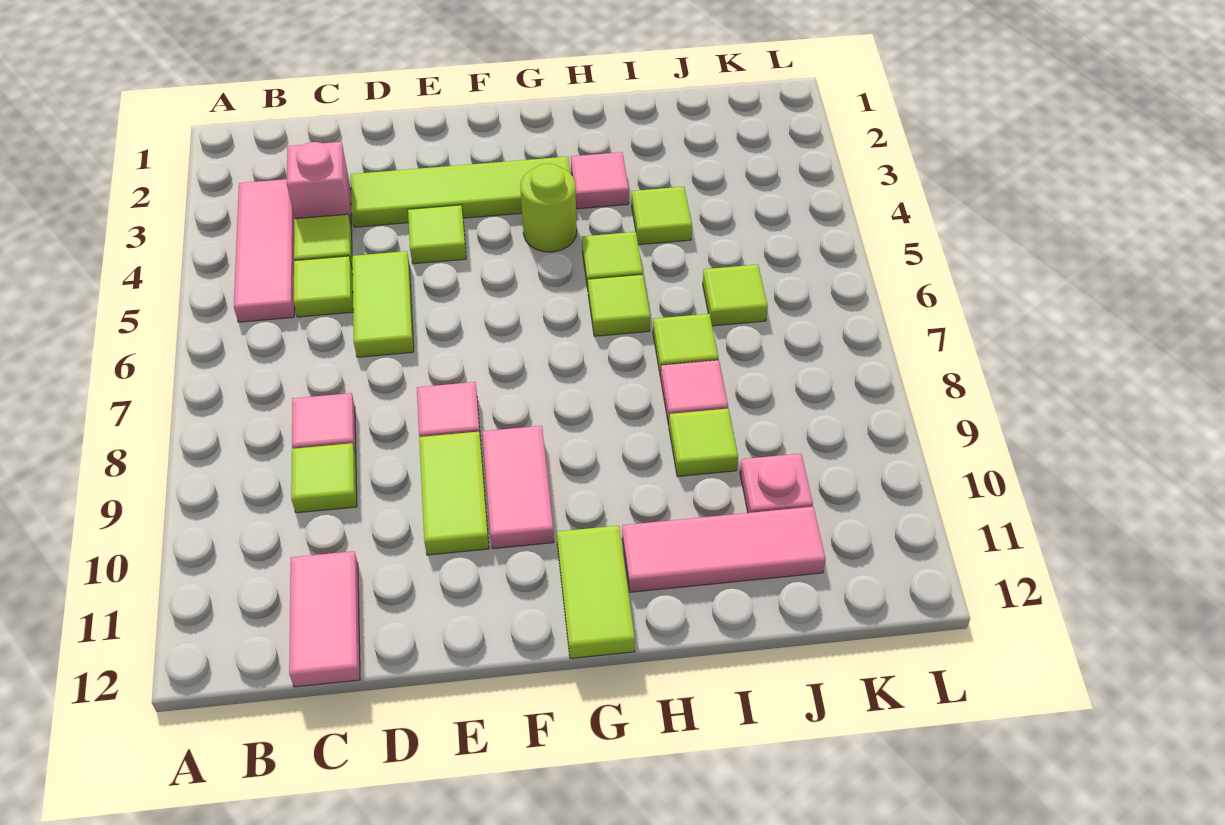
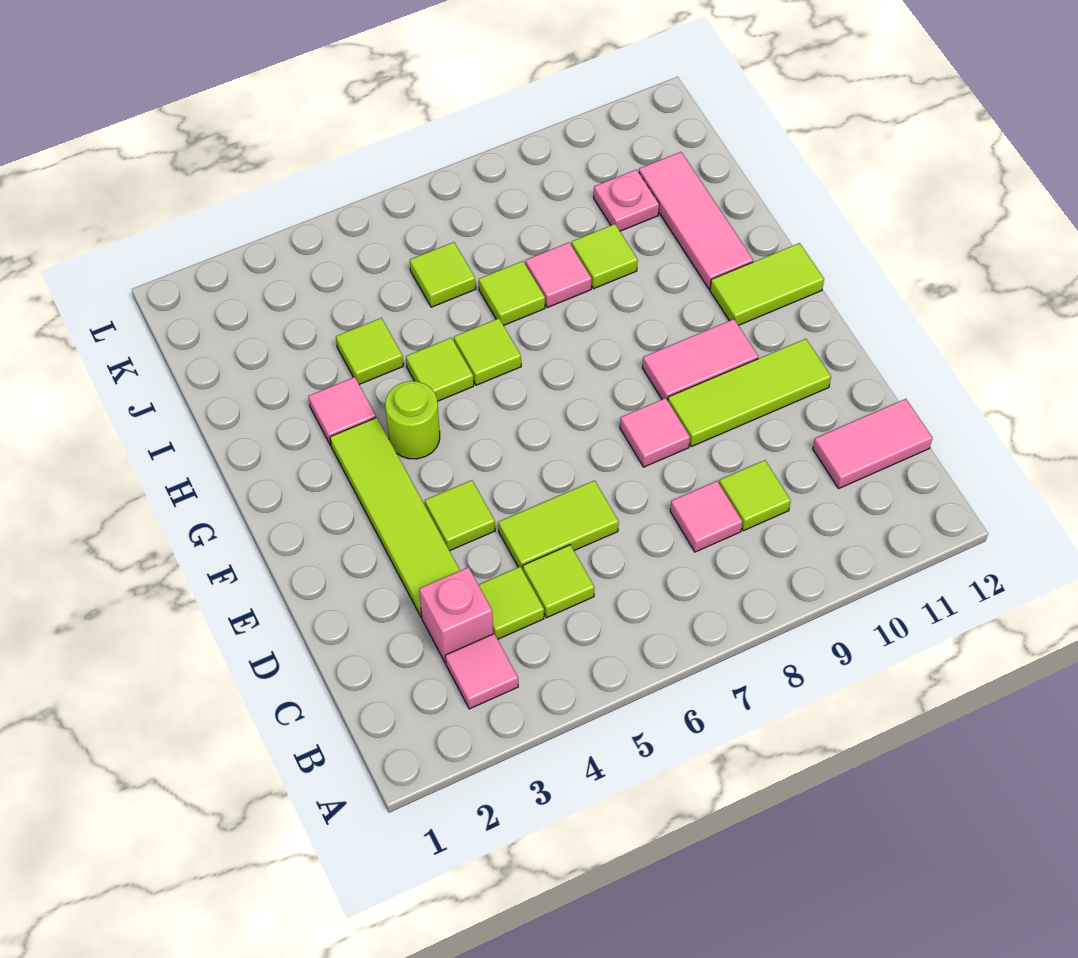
pink 1x3 tile [234,179,295,322] -> pink 1x1 tile [445,634,518,709]
lime 1x2 tile [419,432,489,555] -> lime 1x3 tile [668,339,831,447]

